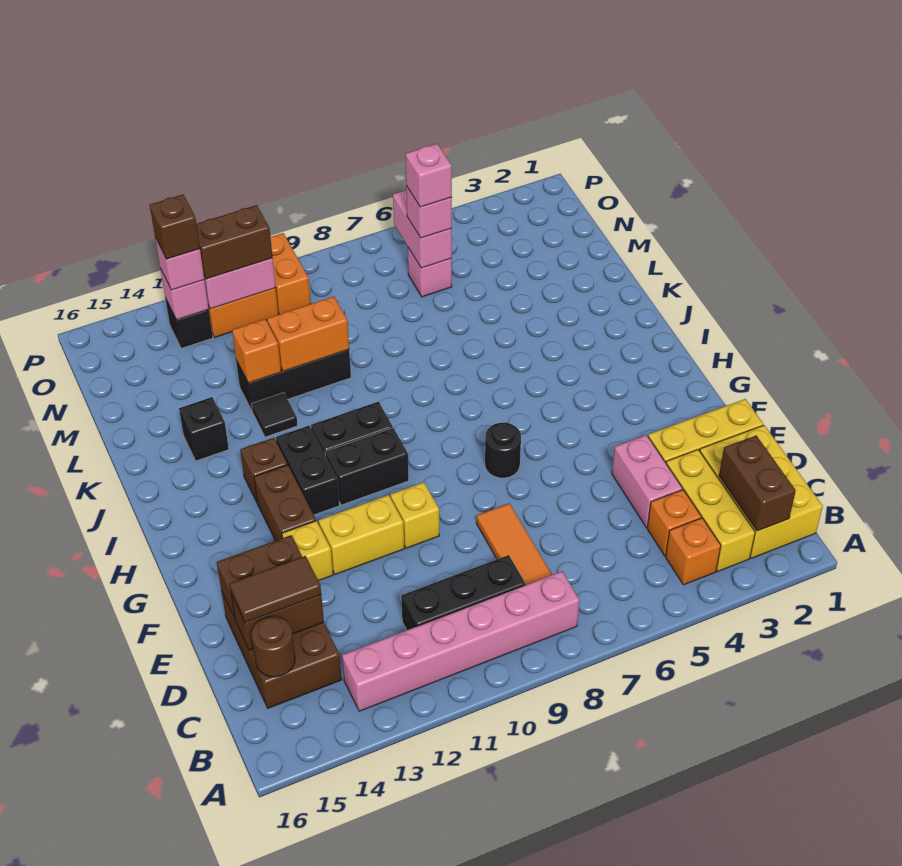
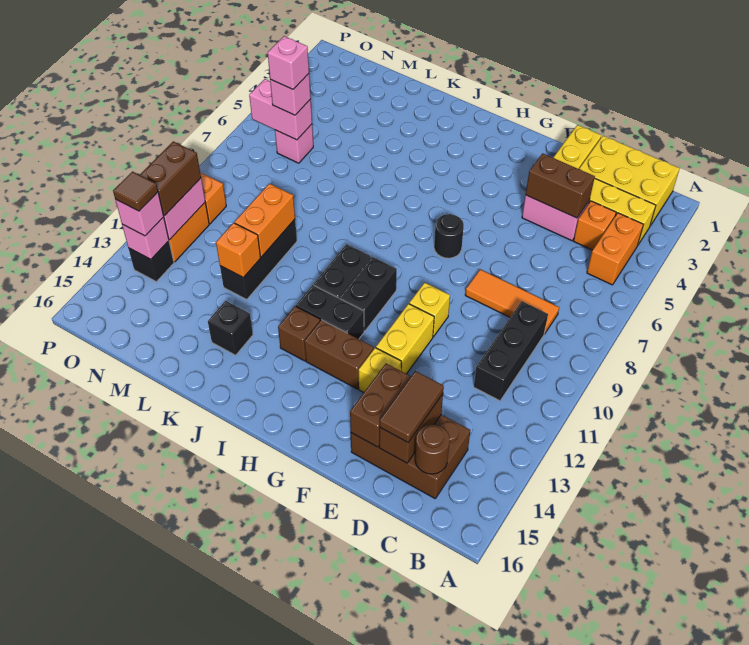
brown 1x2 brick [719,436,796,531] -> brown 1x2 brick moved to [526,153,595,218]
orange 1x1 brick [666,518,721,585] -> orange 1x2 brick [587,213,644,285]
pink 1x6 brick [342,571,580,711] -> none
black 1x1 tile [252,393,298,437] -> none
brown 1x1 brick [150,195,200,259] -> brown 1x1 tile [113,172,158,211]

